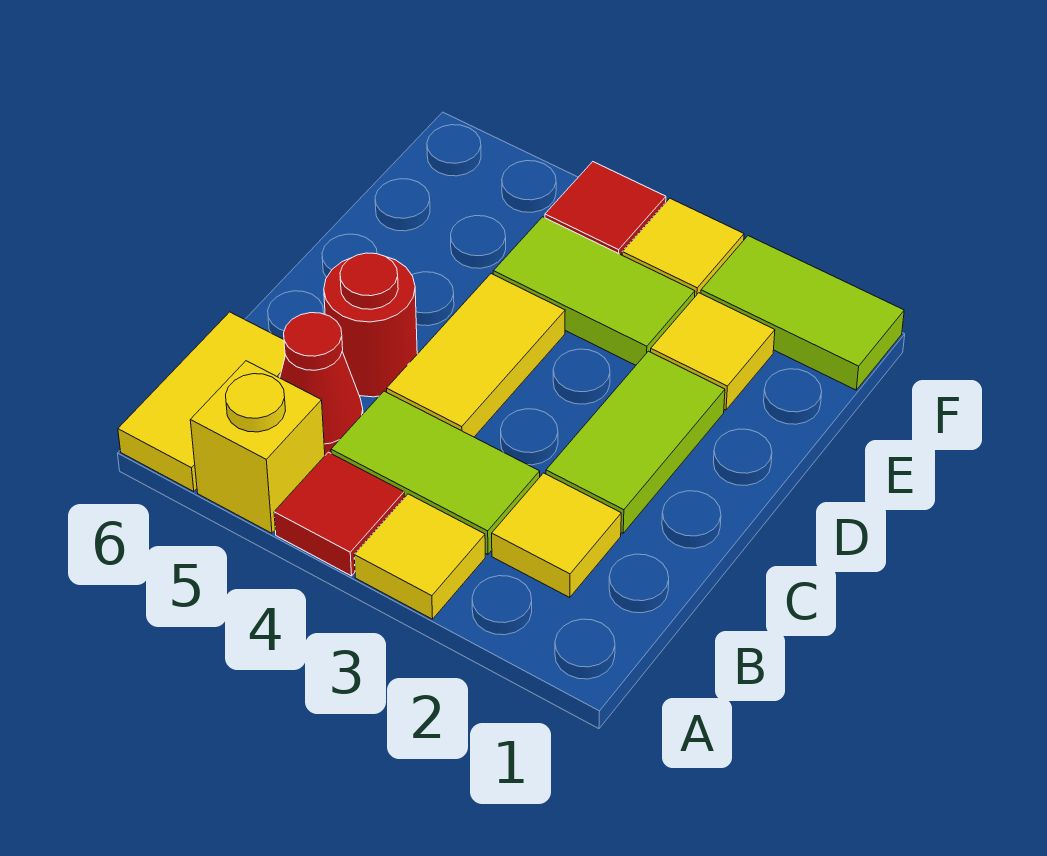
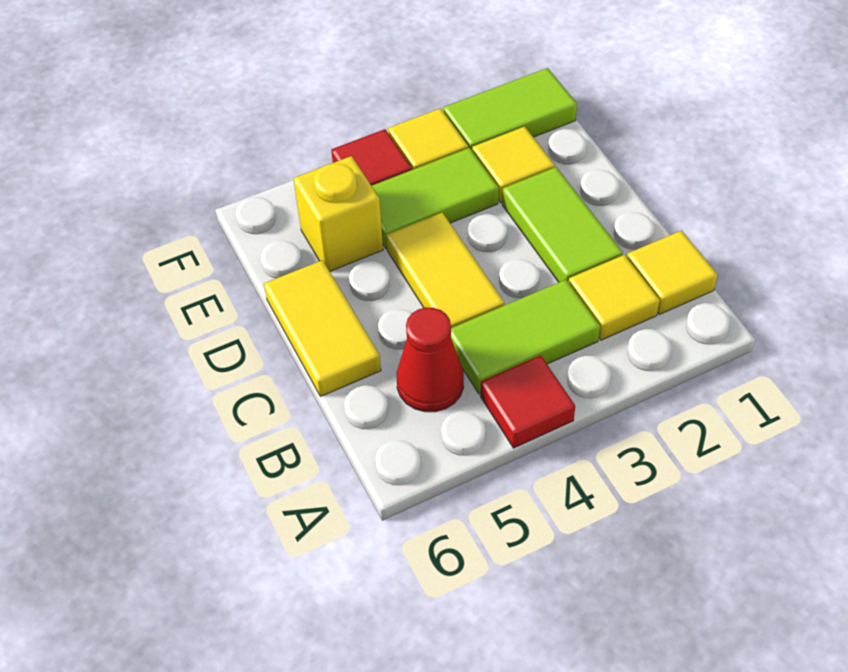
yellow 1x1 tile [354,494,485,619] -> yellow 1x1 tile moved to [627,231,718,314]
yellow 1x1 brick [190,361,325,533] -> yellow 1x1 brick moved to [293,156,383,271]
yellow 1x2 tile [118,312,285,492] -> yellow 1x2 tile moved to [264,260,381,397]
red 1x1 round brick [324,253,417,397] -> none

